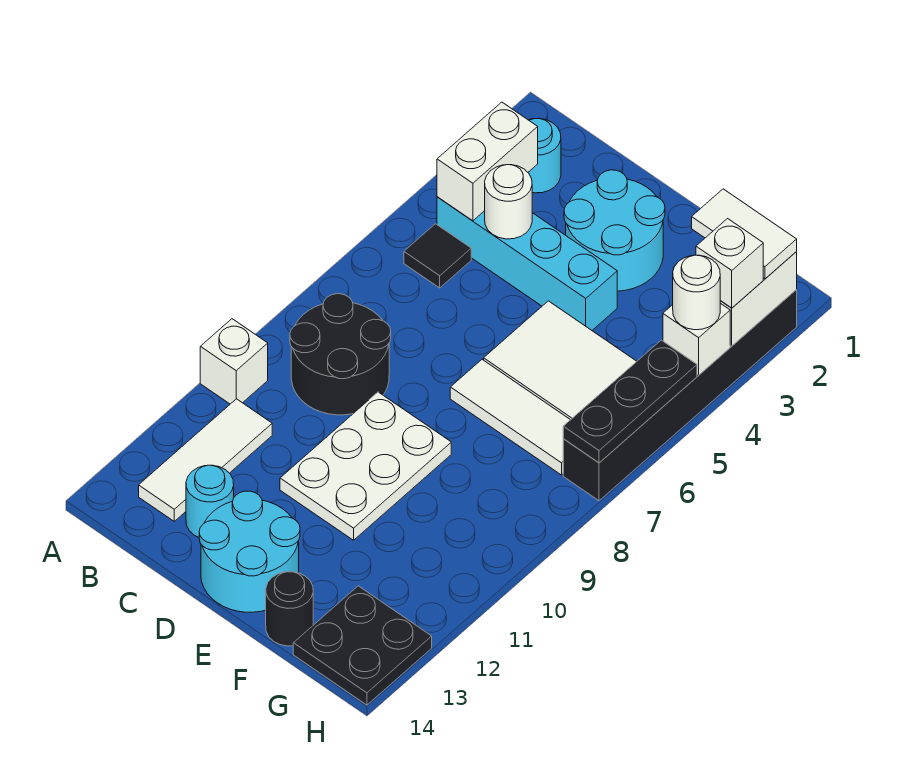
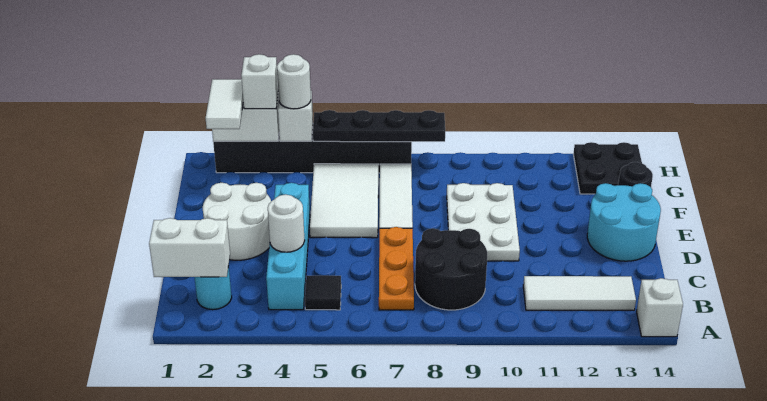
white 1x1 brick [200,319,268,404] -> white 1x1 brick moved to [636,278,683,337]
white 1x2 brick [437,102,538,221] -> white 1x2 brick moved to [149,218,230,277]
none -> orange 1x3 plate [379,227,414,310]
cyan 1x1 round brick [186,465,234,537] -> none
cyan 2x2 round brick [564,170,665,291] -> white 2x2 round brick [203,183,271,260]
white 2x3 plate [280,392,451,540] -> white 2x3 plate turned to [447,183,520,261]
black 1x3 plate [563,340,697,463] -> black 1x4 plate [313,110,445,142]

